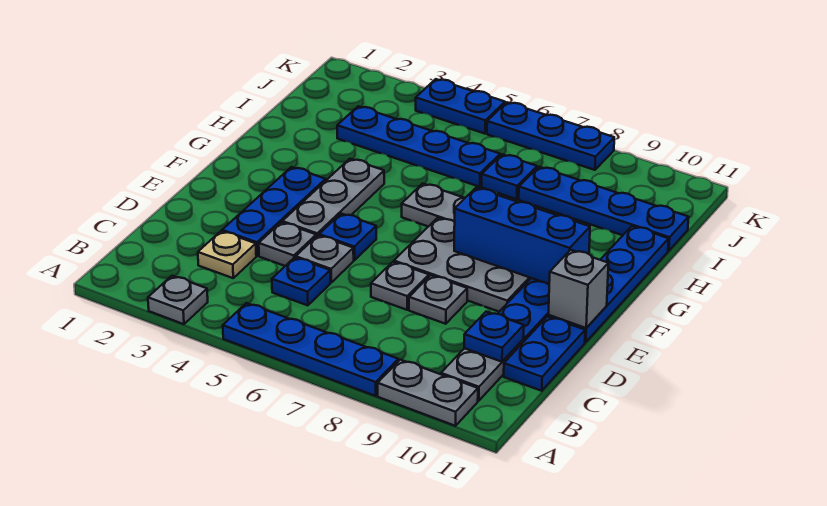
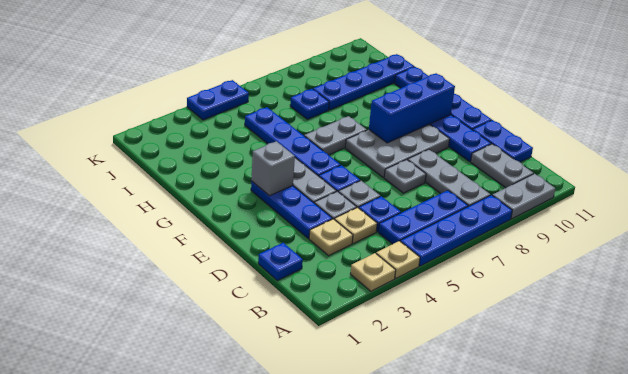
grey 1x1 plate [148,276,208,324] -> tan 1x1 plate [350,253,396,291]
none -> tan 1x1 plate [376,241,420,278]
none -> tan 1x1 plate [334,207,377,244]
blue 1x1 plate [464,312,524,362] -> blue 1x1 plate moved to [258,243,303,281]
grey 1x1 plate [409,275,467,324] -> grey 1x3 plate [408,149,490,206]
grey 1x1 brick [549,250,609,328] -> grey 1x1 brick moved to [251,141,295,196]
blue 1x4 plate [337,106,500,187] -> blue 1x4 plate turned to [245,107,340,176]
blue 1x3 plate [487,102,614,170] -> blue 1x3 plate moved to [378,190,468,244]

